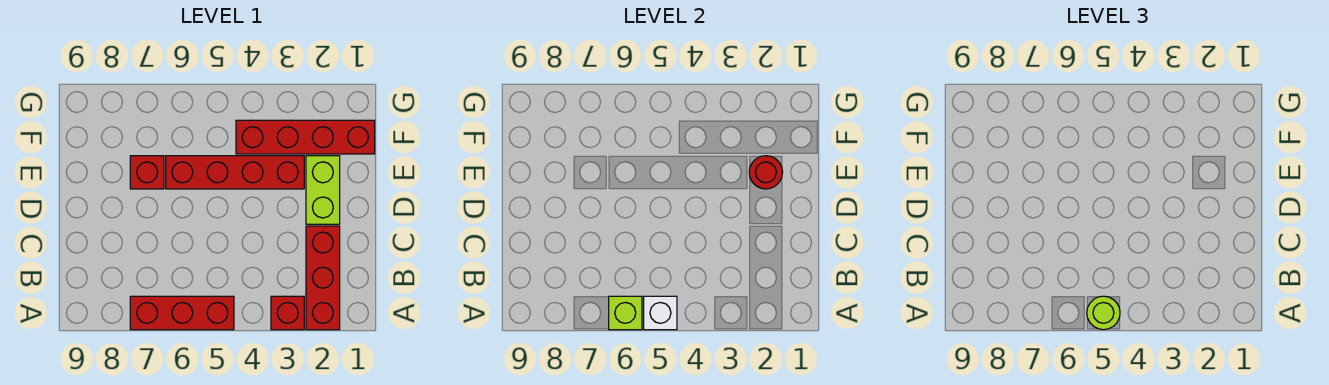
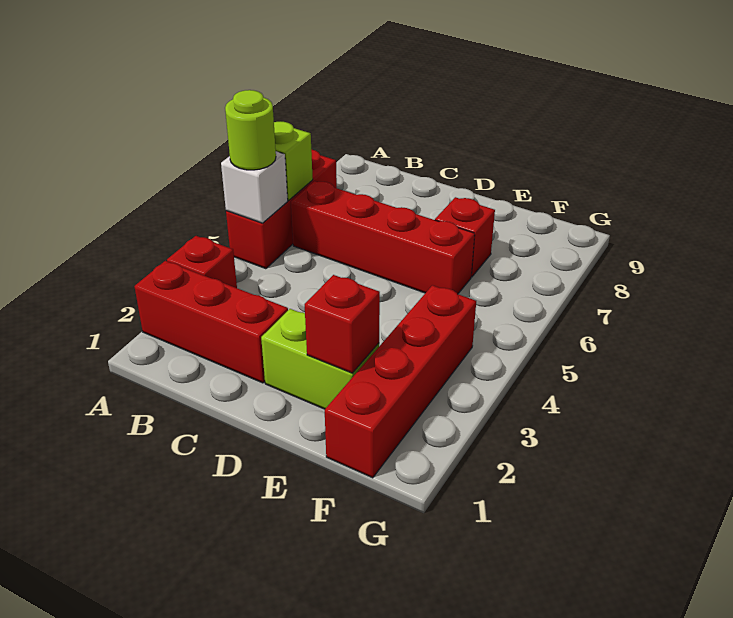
red 1x1 round brick [749,156,783,189] -> red 1x1 brick [304,275,380,373]
red 1x4 brick [166,156,304,189] -> red 1x4 brick turned to [291,181,475,294]

